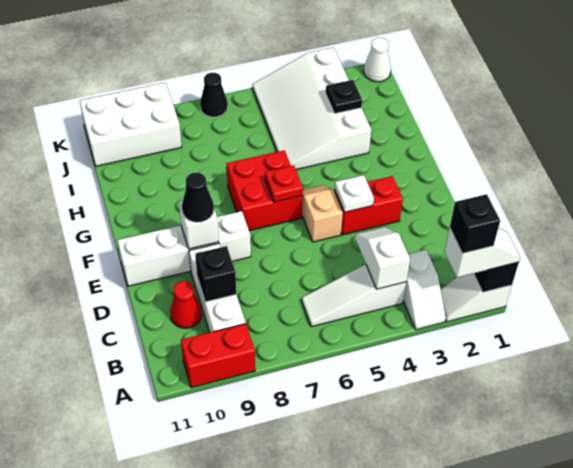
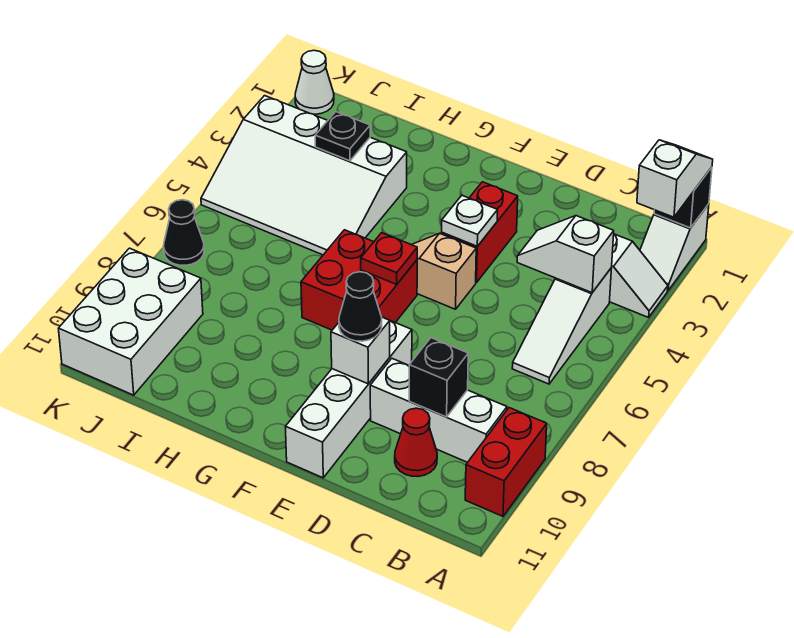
black 1x1 brick [450,194,500,254] -> none

